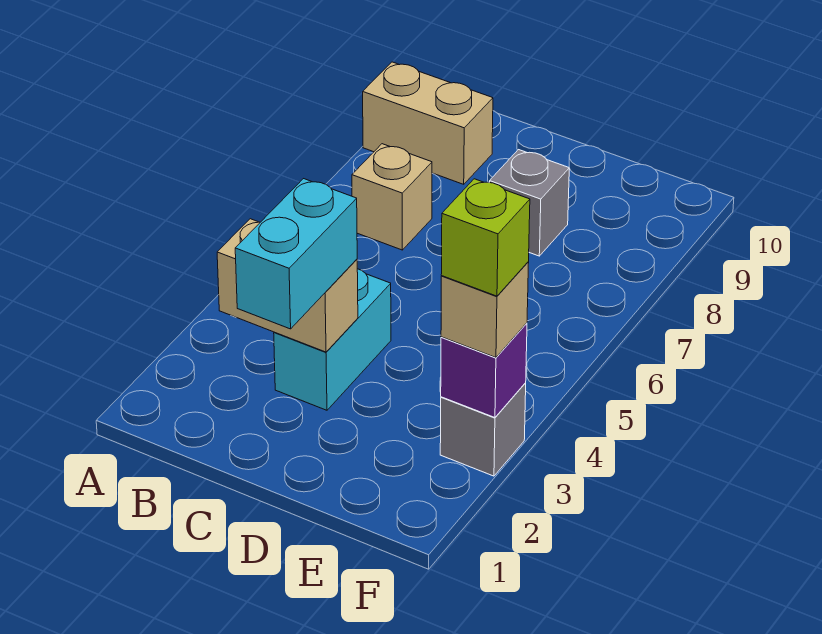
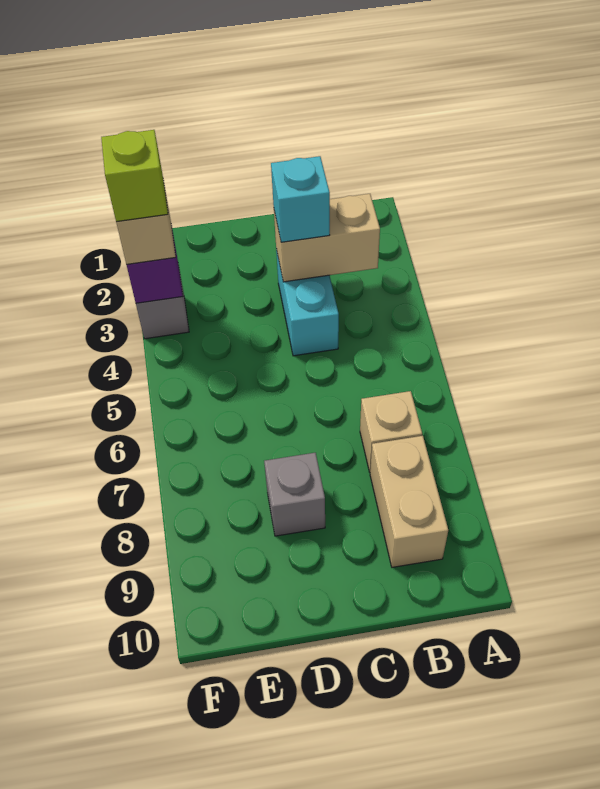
tan 1x2 brick [363,62,493,184] -> tan 1x2 brick turned to [370,436,448,567]
cyan 1x2 brick [235,179,357,329] -> cyan 1x1 brick [271,156,330,242]

